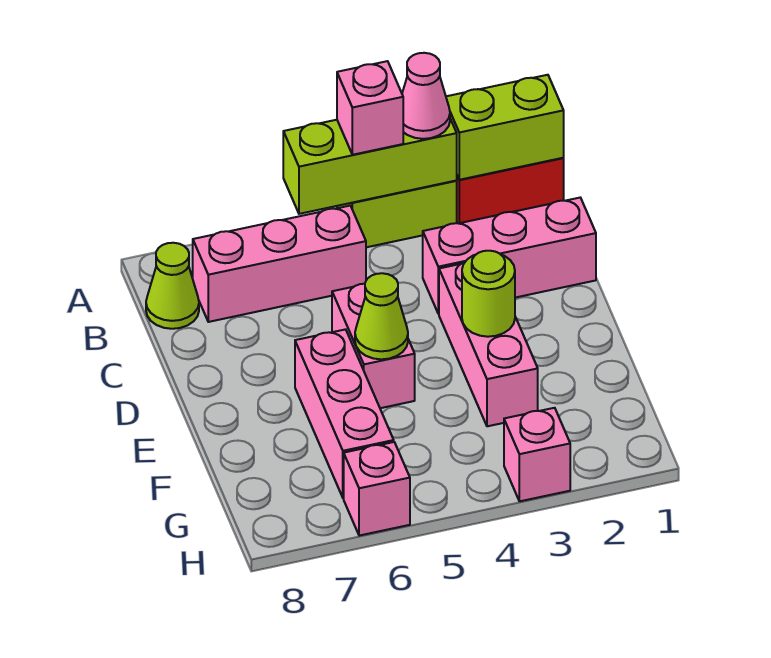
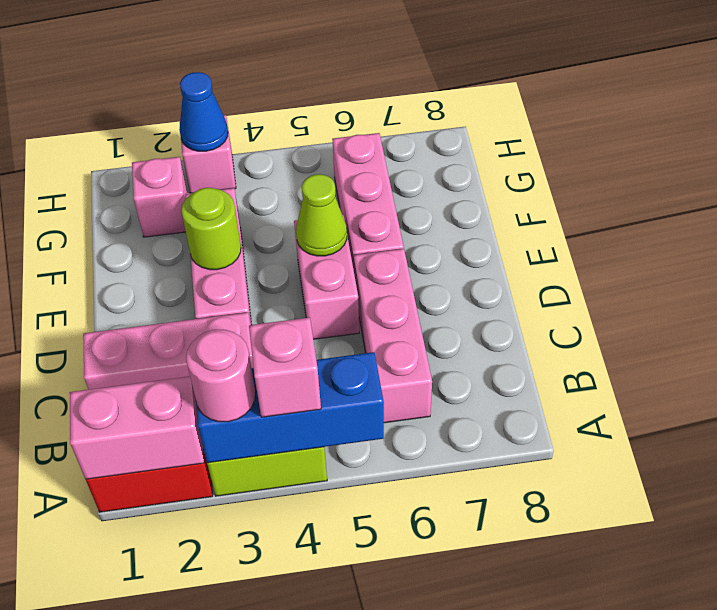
lime 1x2 brick [446,75,564,180] -> pink 1x2 brick [70,376,204,479]
lime 1x3 brick [283,119,457,214] -> blue 1x3 brick [196,352,384,463]
pink 1x1 cone [402,53,450,139] -> pink 1x1 round brick [186,330,255,422]
pink 1x3 brick [193,206,366,322] -> pink 1x3 brick turned to [353,249,432,423]
lime 1x1 cone [146,243,199,329] -> none
none -> blue 1x1 cone [179,72,228,151]
pink 1x1 brick [344,442,410,536] -> pink 1x1 brick moved to [132,157,187,237]

